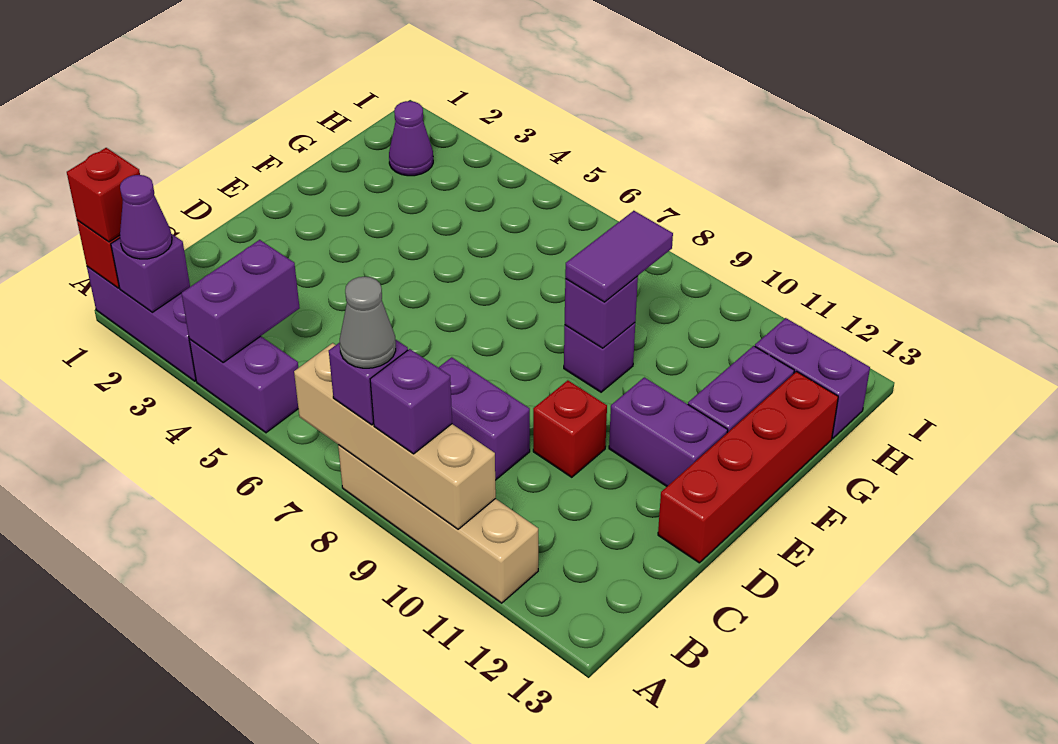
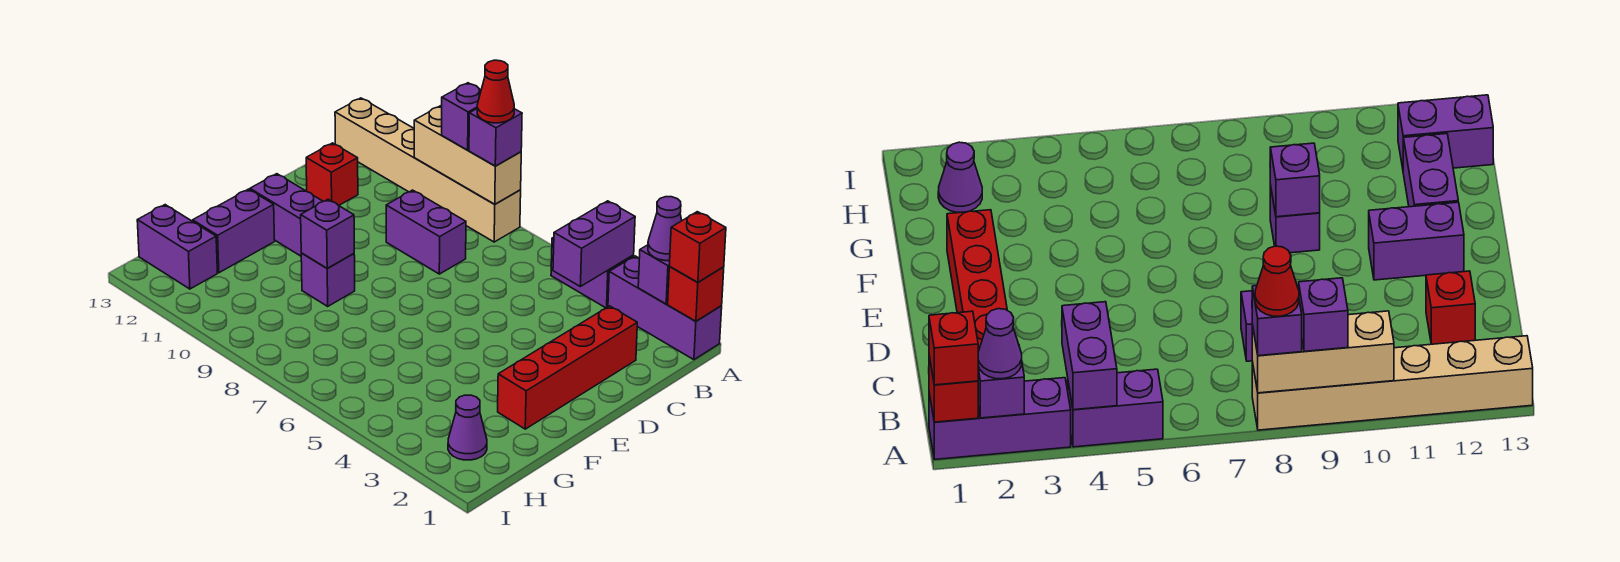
tan 1x4 brick [294,343,496,529] -> tan 1x3 brick [414,106,521,204]
tan 1x4 brick [338,445,538,603] -> tan 1x6 brick [335,98,521,242]
grey 1x1 cone [340,277,396,368] -> red 1x1 cone [477,60,514,123]
red 1x1 brick [533,380,607,477] -> red 1x1 brick moved to [306,143,358,206]
red 1x4 brick [658,372,838,563] -> red 1x4 brick moved to [498,306,637,429]
purple 1x2 tile [565,211,673,302] -> none

